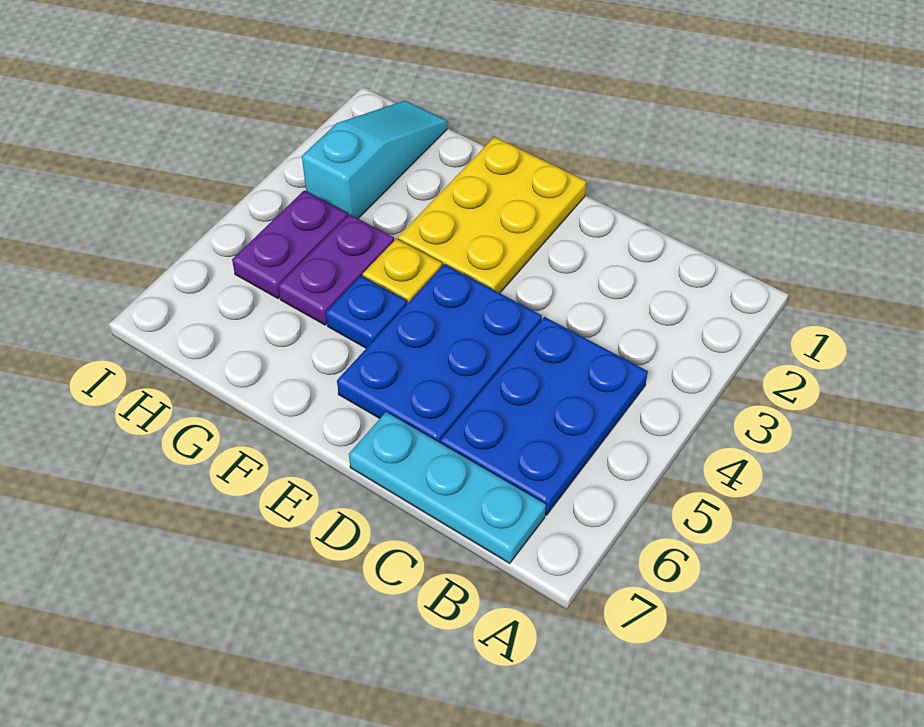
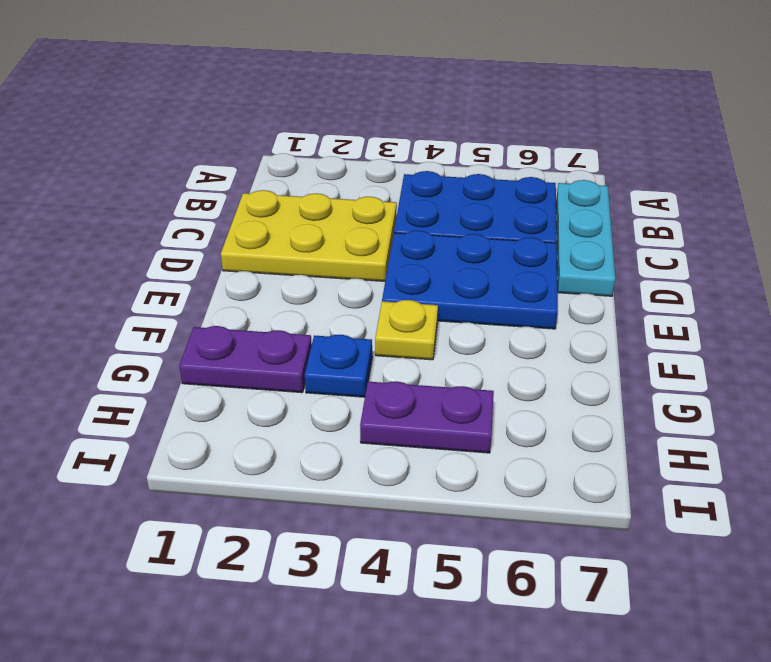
yellow 2x3 plate [398,137,586,293] -> yellow 2x3 plate moved to [221,190,397,281]
blue 1x1 plate [326,276,407,348] -> blue 1x1 plate moved to [305,335,372,397]
purple 1x2 plate [278,214,394,325] -> purple 1x2 plate moved to [179,326,312,393]
cyan 1x3 slope [302,101,447,218] -> none

